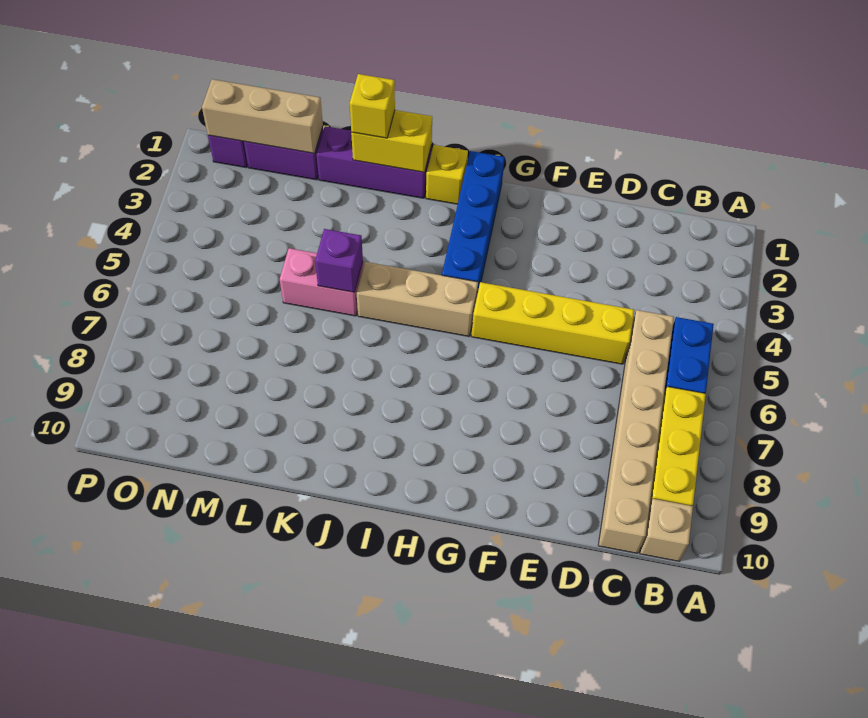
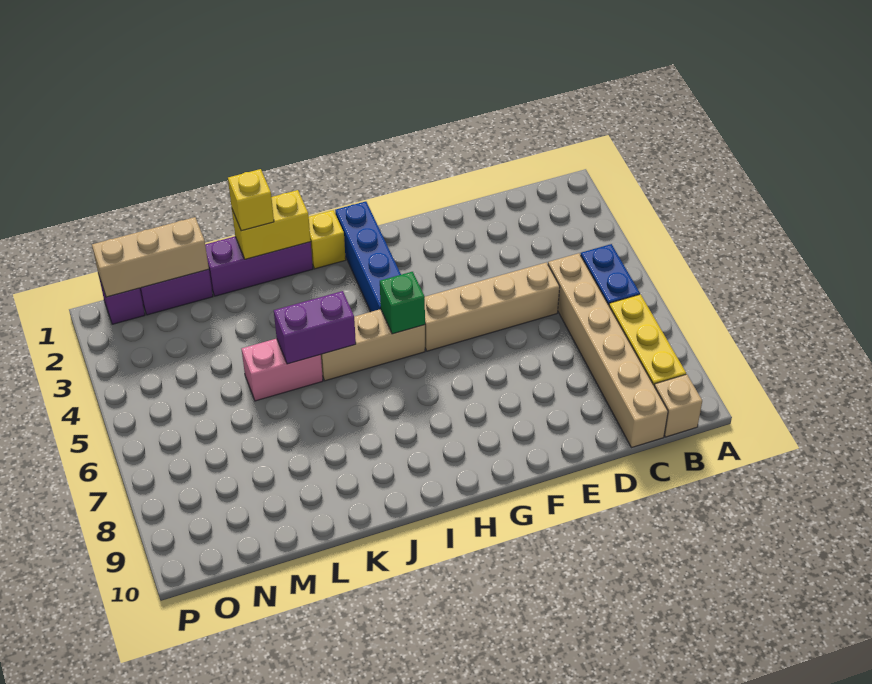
yellow 1x4 brick [471,282,634,364] -> tan 1x4 brick [425,262,560,351]
none -> green 1x1 brick [380,272,425,334]
purple 1x1 brick [315,229,363,292] -> purple 1x2 brick [274,291,356,364]

